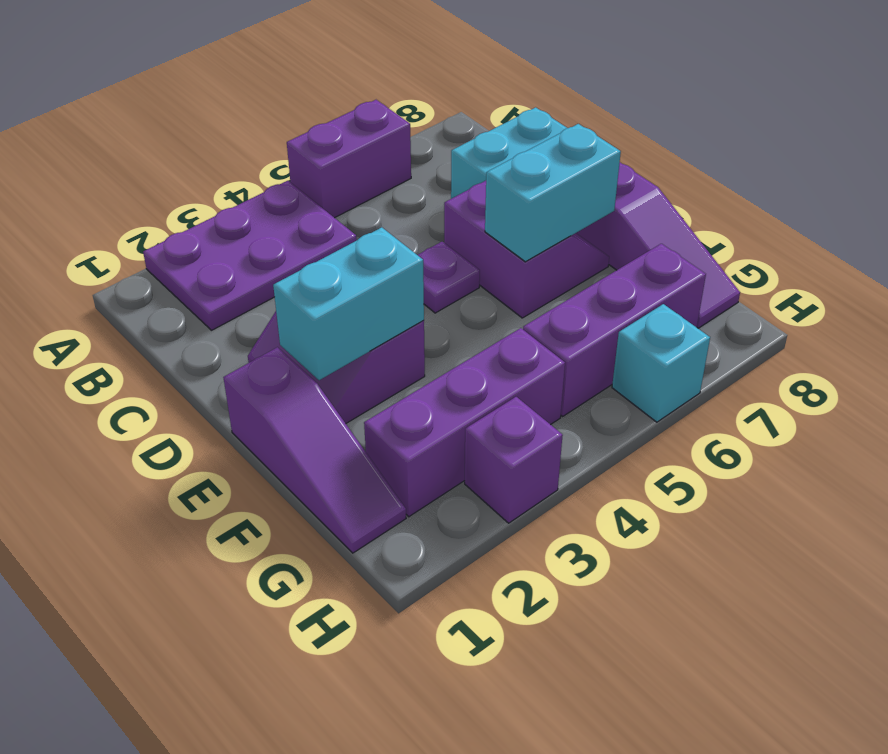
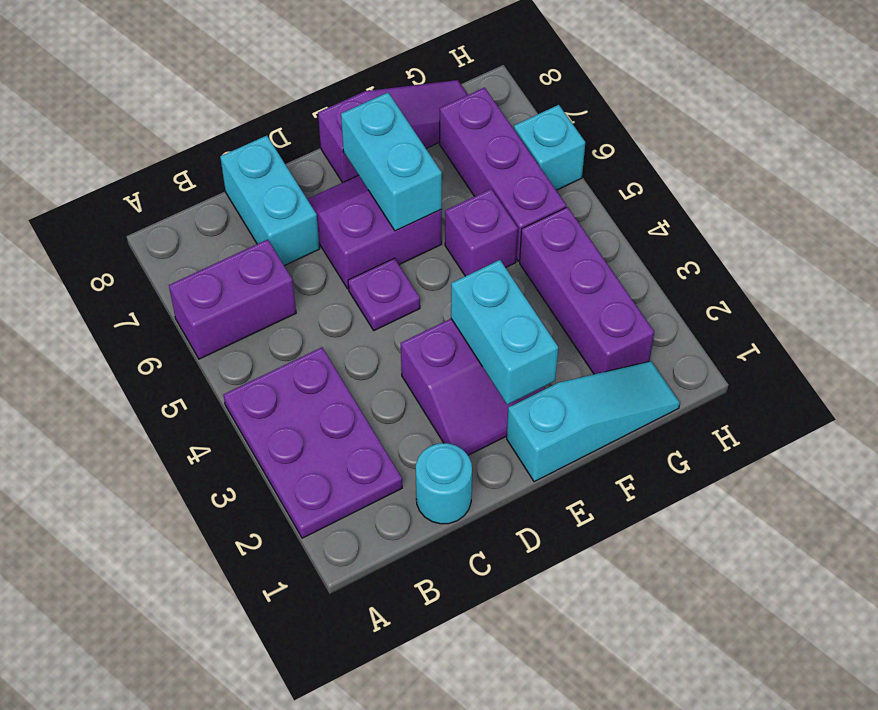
purple 1x2 brick [287,100,411,218] -> purple 1x2 brick turned to [169,239,296,359]
none -> cyan 1x1 round brick [416,443,472,524]
purple 1x3 slope [223,347,406,553] -> cyan 1x3 slope [507,361,680,482]
purple 1x1 brick [465,397,563,523] -> purple 1x1 brick moved to [445,189,518,276]

